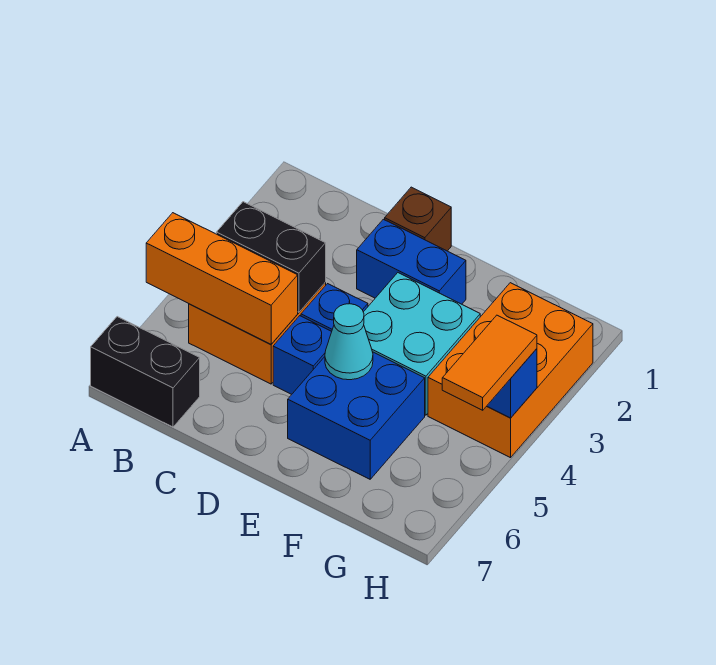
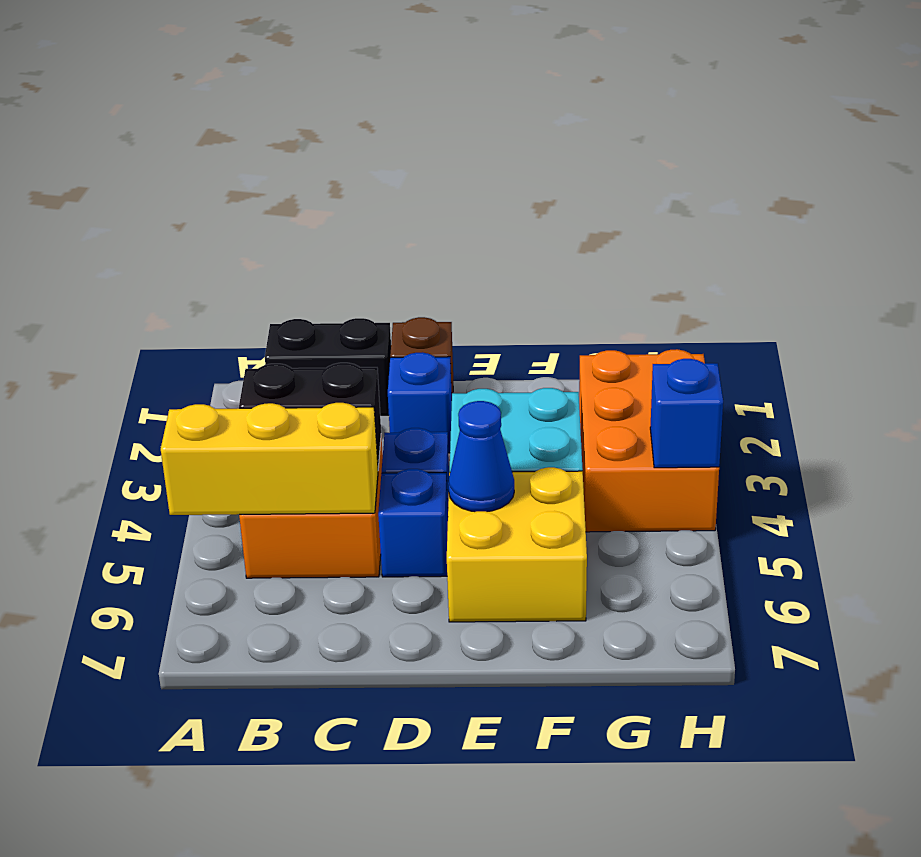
orange 1x3 brick [146,213,298,344] -> yellow 1x3 brick [161,403,378,515]
black 1x2 brick [91,317,200,427] -> black 1x2 brick moved to [265,318,391,416]
blue 1x2 brick [357,219,466,304] -> blue 1x1 brick [388,352,452,453]
blue 2x2 brick [288,352,425,479] -> yellow 2x2 brick [447,467,587,622]
cyan 1x1 cone [325,304,373,380] -> blue 1x1 cone [448,401,514,512]
orange 1x2 tile [442,315,537,410] -> none

